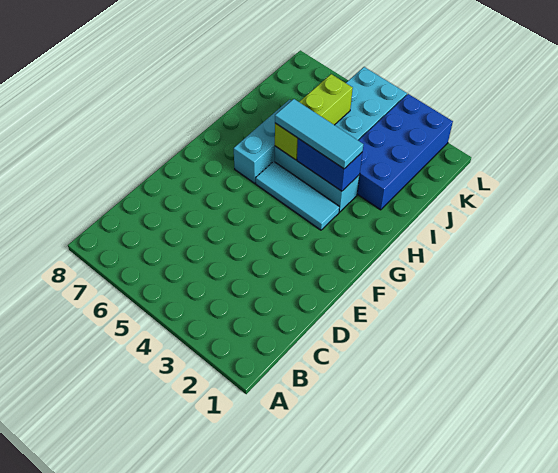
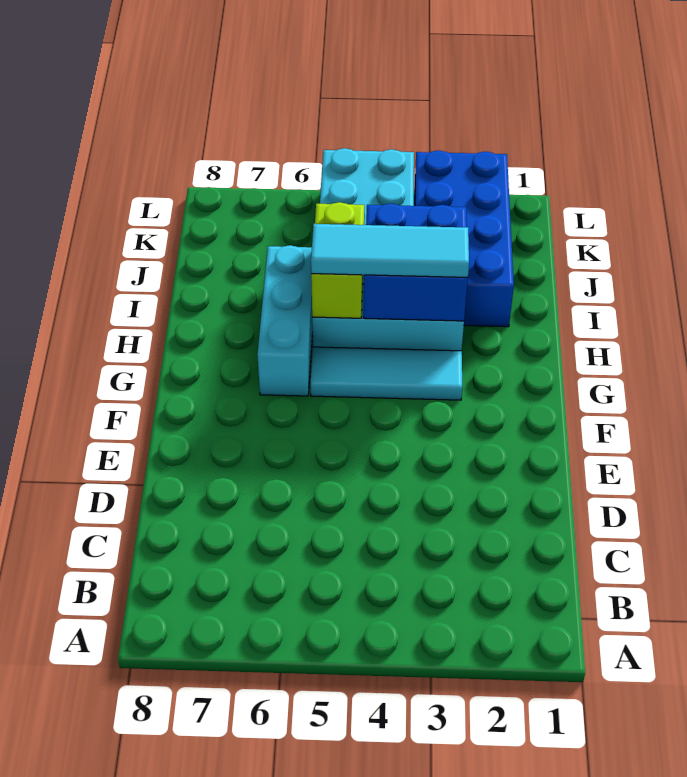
blue 1x2 brick [297,139,362,191] -> blue 2x2 brick [364,204,468,321]
lime 1x3 brick [275,74,353,160] -> lime 1x2 brick [311,202,364,318]

